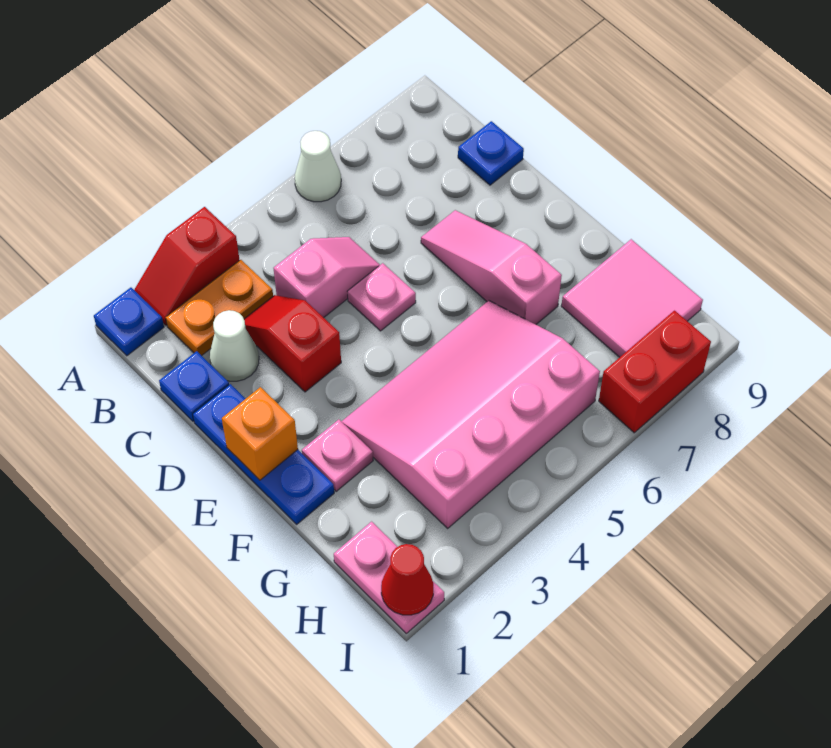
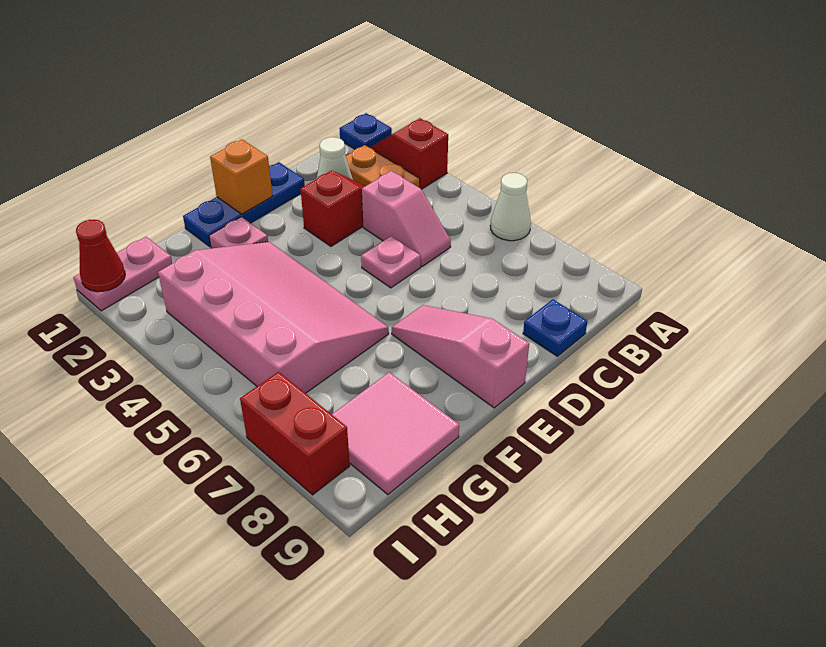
blue 1x1 plate [159,351,229,421] -> none
pink 1x3 slope [421,210,562,324] -> pink 1x3 slope turned to [392,305,529,408]

